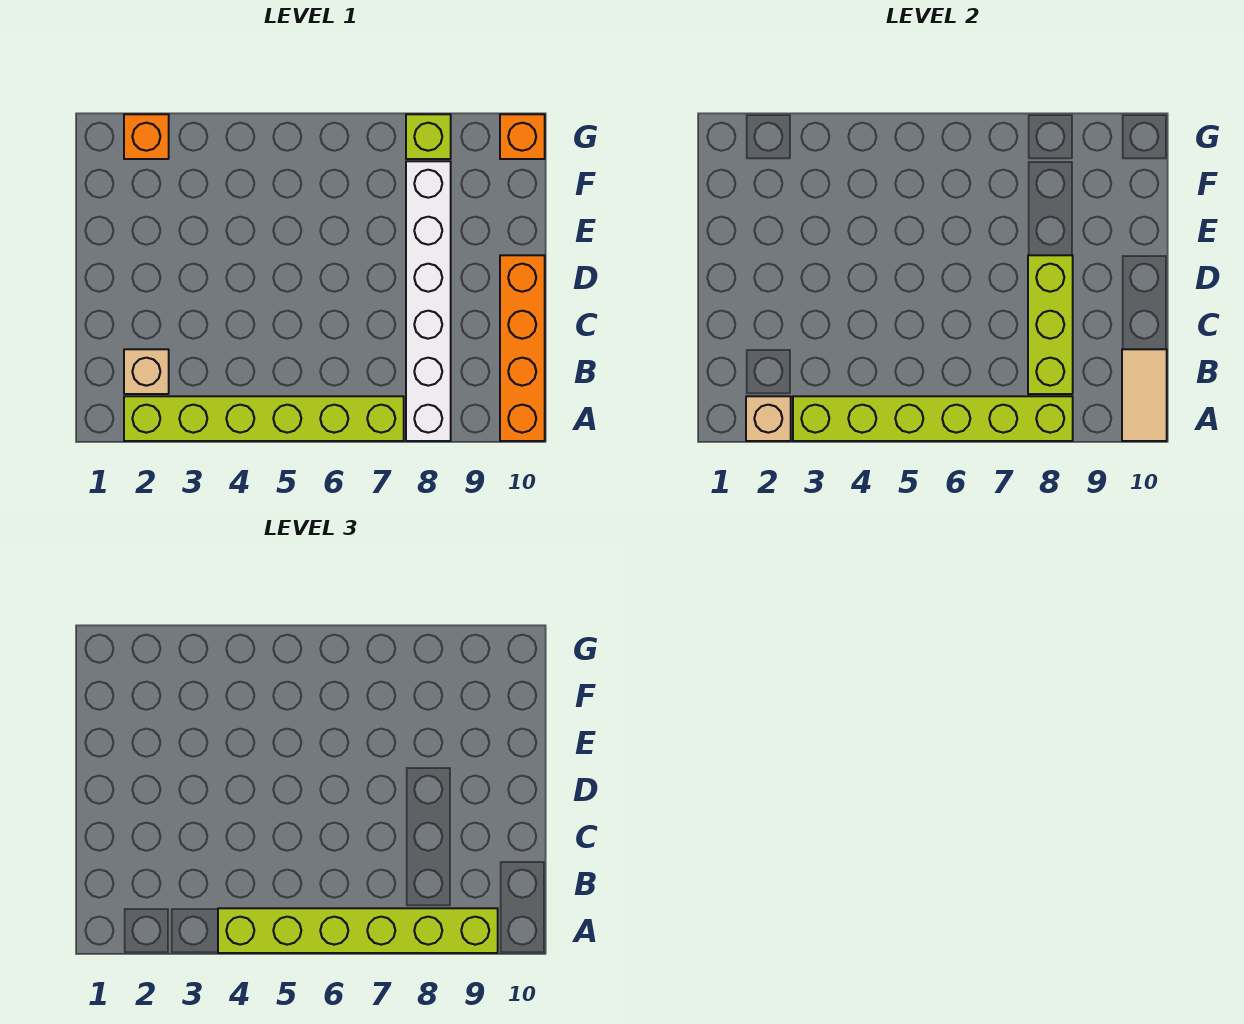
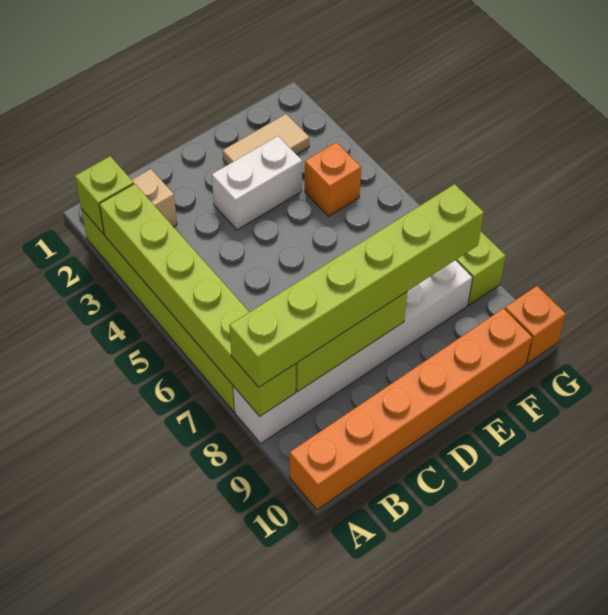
tan 1x1 brick [746,396,791,441] -> lime 1x1 brick [75,156,134,234]
lime 1x6 brick [218,908,498,953] -> lime 1x6 brick turned to [229,184,484,387]
orange 1x4 brick [500,255,545,441] -> orange 1x6 brick [290,308,532,510]
tan 1x2 tile [1122,349,1167,441] -> tan 1x2 tile moved to [223,114,309,165]
none -> white 1x2 brick [212,136,302,230]
orange 1x1 brick [124,114,169,159] -> orange 1x1 brick moved to [305,142,361,216]

